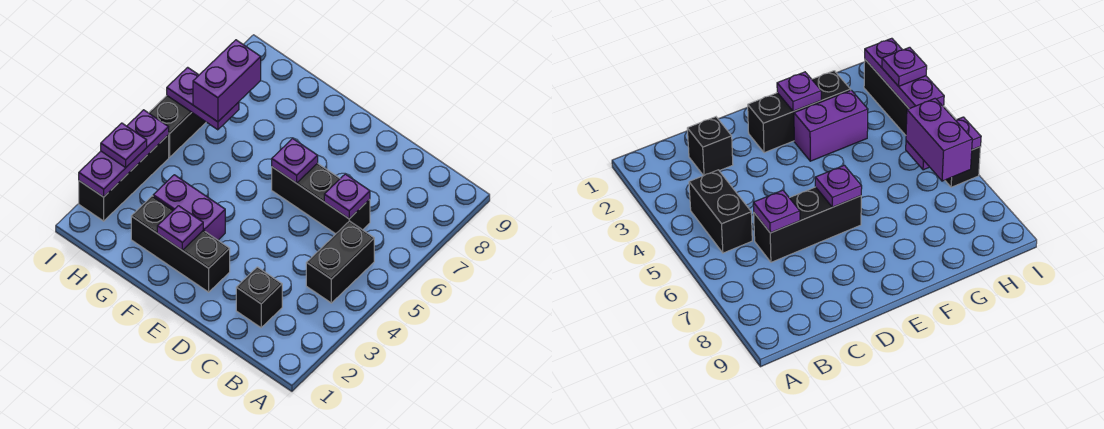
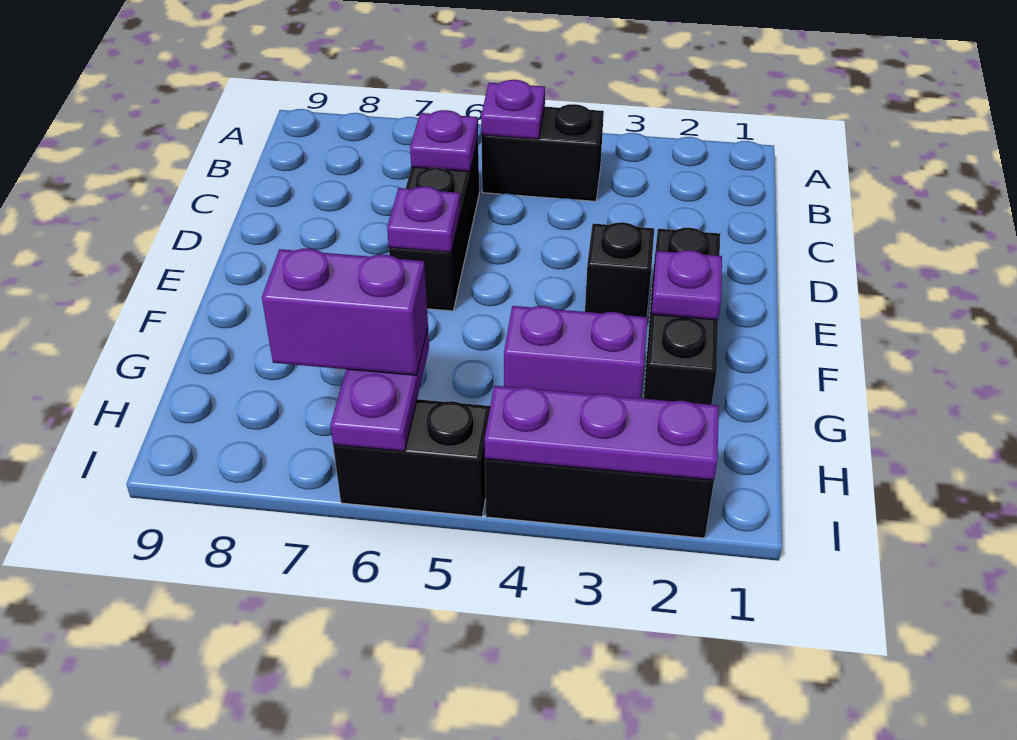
black 1x1 brick [236,267,282,328] -> black 1x1 brick moved to [585,222,654,317]
purple 1x2 brick [153,175,225,240] -> purple 1x2 brick turned to [504,306,648,398]
purple 1x1 plate [101,123,147,167] -> purple 1x1 plate moved to [481,80,545,139]

